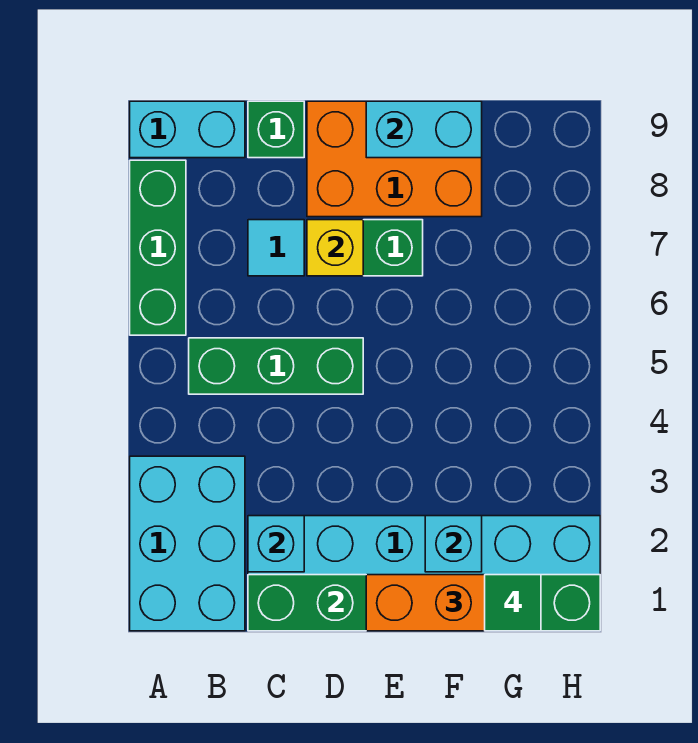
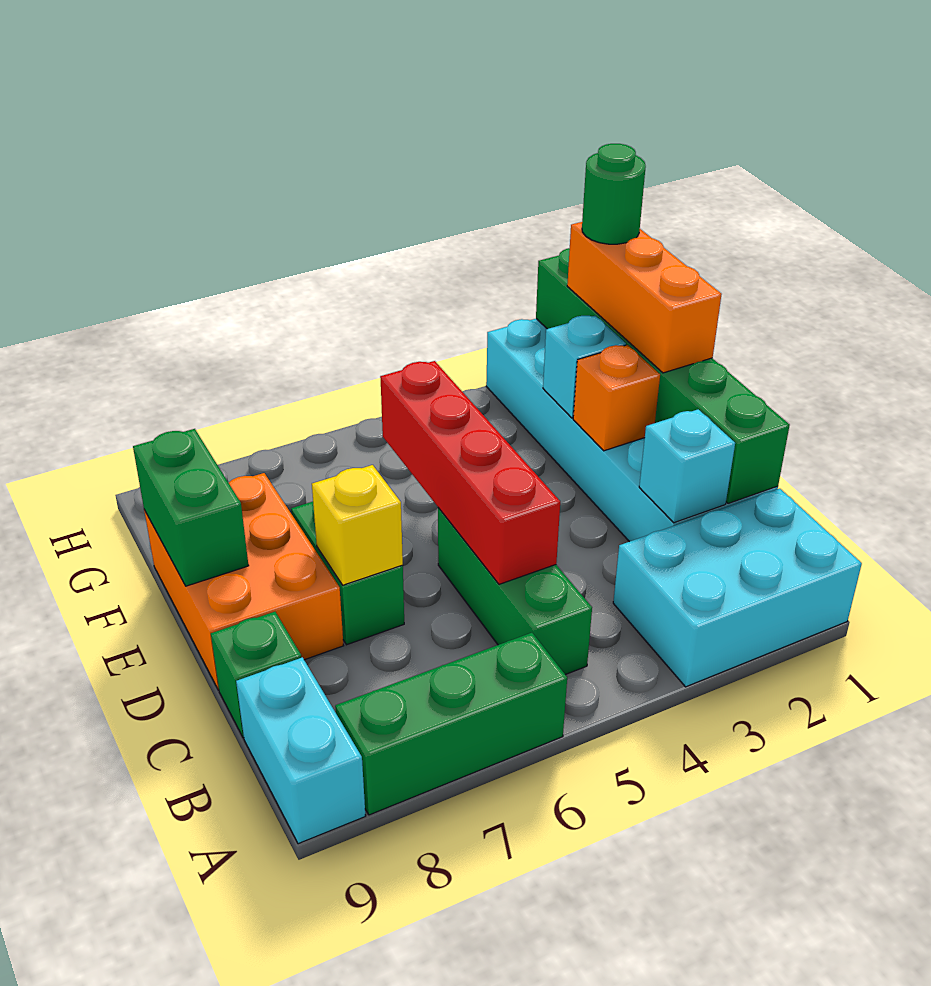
none -> red 1x4 brick [380,361,560,584]
cyan 1x1 tile [248,220,304,276] -> none
none -> orange 1x1 brick [573,345,660,451]
cyan 1x2 brick [366,101,482,158] -> green 1x2 brick [133,429,249,586]
green 1x1 tile [485,575,541,631] -> green 1x1 round brick [582,144,646,244]

